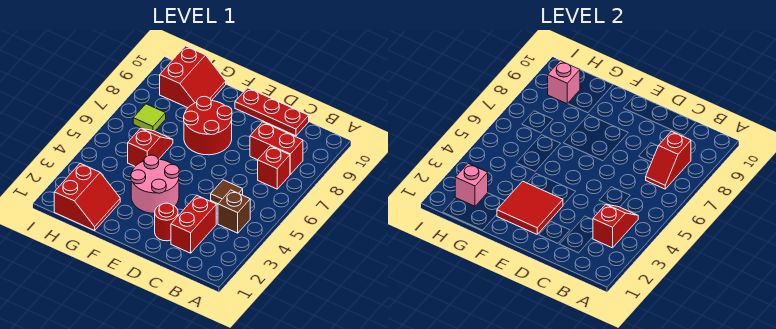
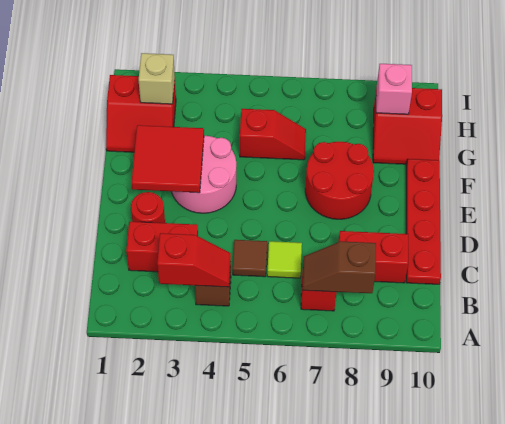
red 1x2 slope [646,131,691,189] -> brown 1x2 slope [302,241,376,293]
red 1x2 brick [250,122,303,174] -> red 1x2 brick turned to [339,231,408,283]
red 1x3 plate [235,88,309,136] -> red 1x4 plate [406,159,441,284]
pink 1x1 brick [455,163,488,206] -> tan 1x1 brick [139,53,175,104]
lime 1x1 tile [133,104,166,131] -> lime 1x1 tile moved to [267,241,302,278]

